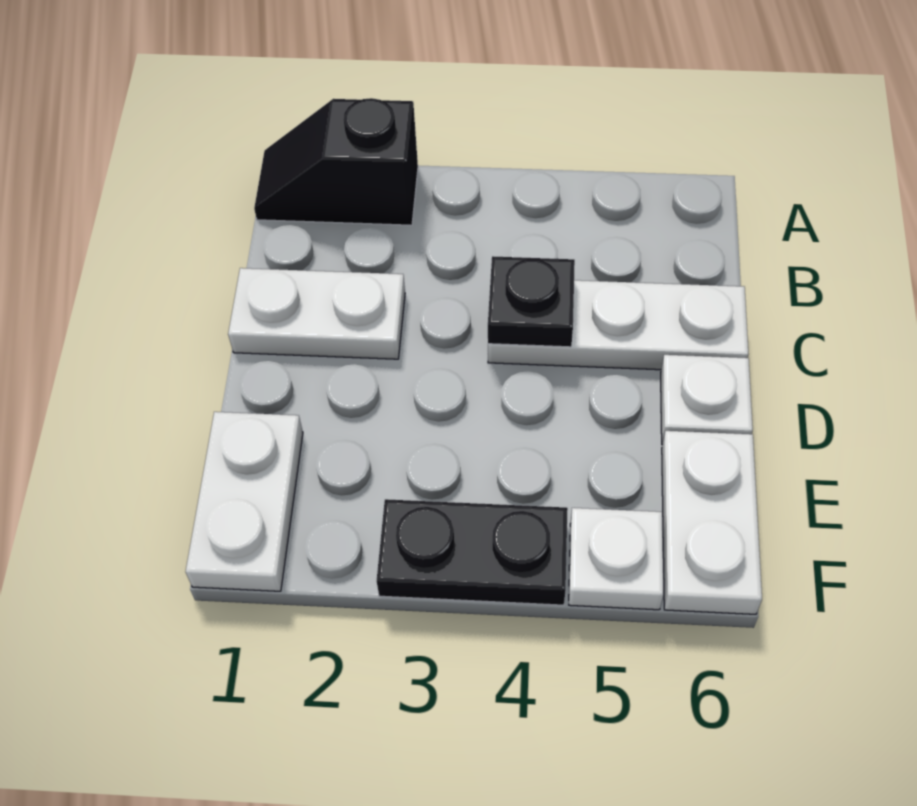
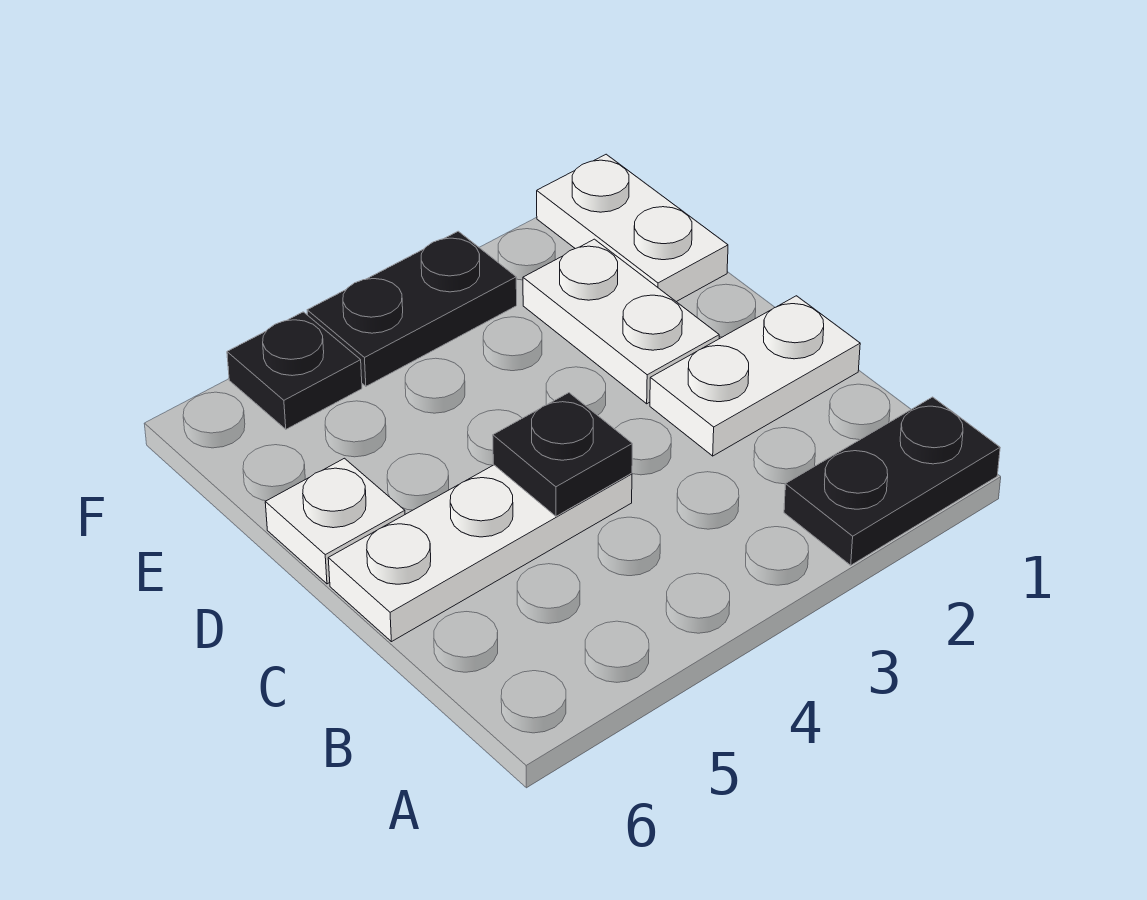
black 1x2 slope [254,98,418,225] -> black 1x2 plate [784,397,1000,565]
white 1x2 plate [662,431,762,614] -> white 1x2 plate moved to [523,239,719,404]
white 1x1 plate [569,508,664,610] -> black 1x1 plate [227,312,362,429]

